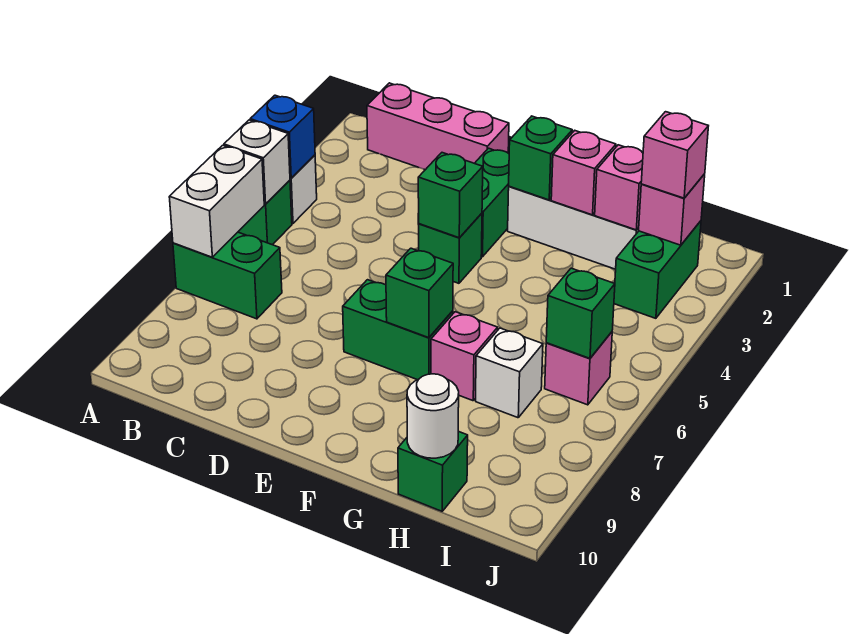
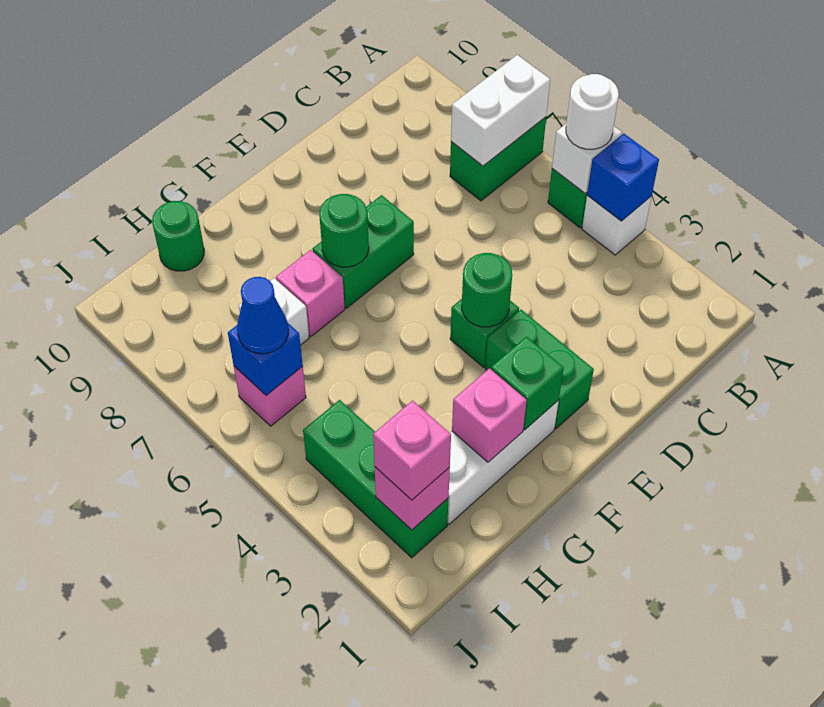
white 1x2 brick [169,145,264,257] -> white 1x2 brick turned to [451,55,550,166]
pink 1x3 brick [367,83,509,170] -> none
green 1x1 brick [418,153,483,238] -> green 1x1 round brick [462,253,512,327]
green 1x1 brick [386,248,453,338] -> green 1x1 round brick [319,194,369,267]
pink 1x1 brick [595,145,643,230] -> none
green 1x1 brick [398,431,468,511] -> green 1x1 round brick [152,201,204,271]
white 1x1 round brick [407,374,459,458] -> white 1x1 round brick moved to [566,74,619,149]
green 1x2 brick [614,221,701,318] -> green 1x3 brick [303,400,448,558]
green 1x1 brick [546,268,615,358] -> blue 1x1 brick [228,324,303,395]
none -> blue 1x1 cone [237,277,288,354]

